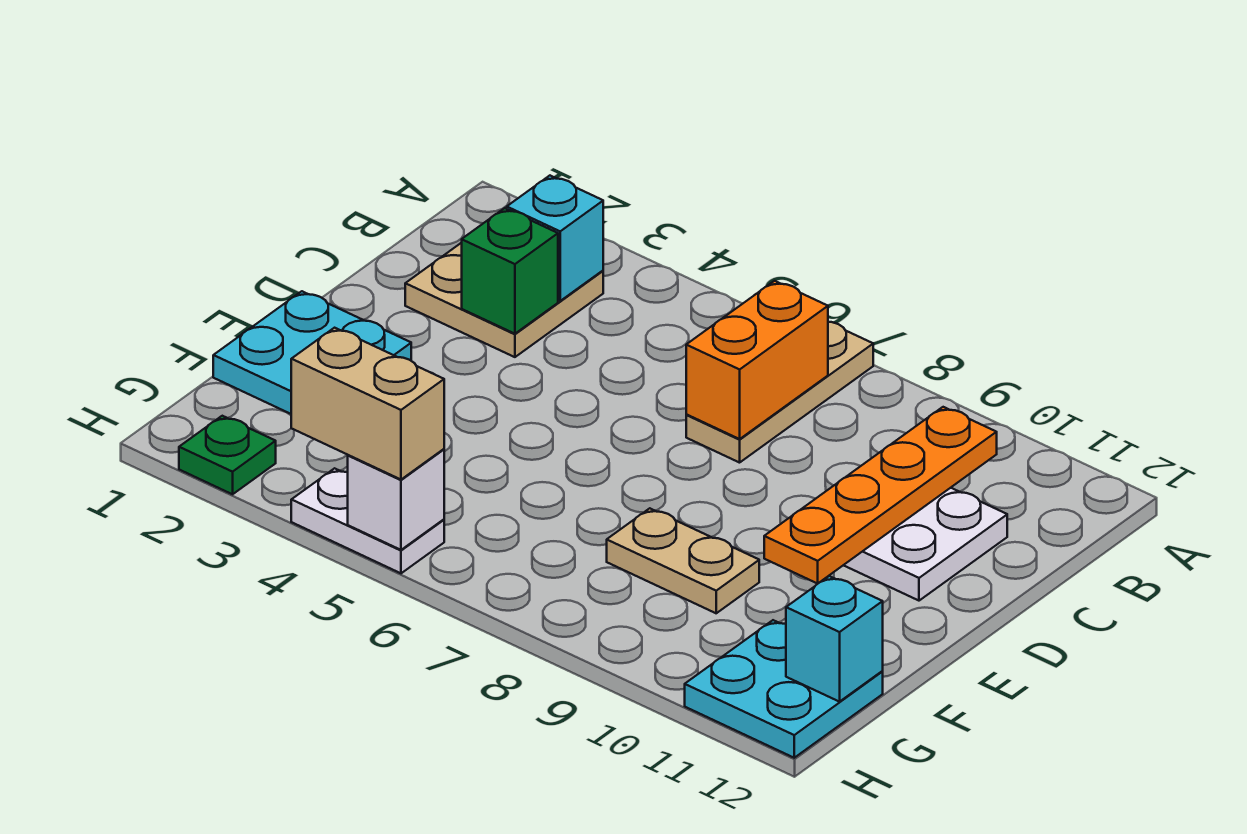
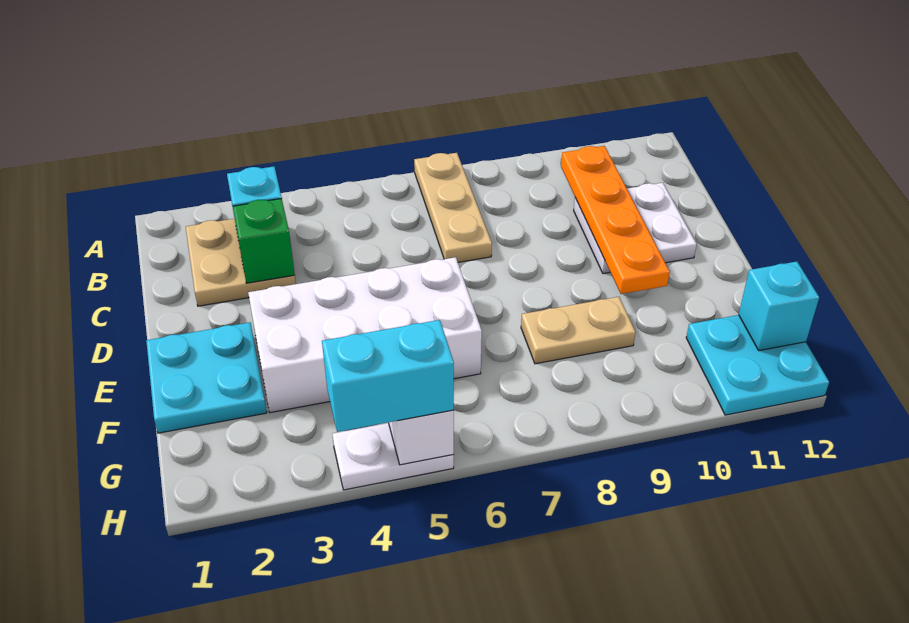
orange 1x2 brick [686,281,828,439] -> none
none -> white 2x4 brick [248,257,482,413]
green 1x1 plate [179,416,276,494] -> none
tan 1x2 brick [291,328,444,479] -> cyan 1x2 brick [322,320,454,432]

